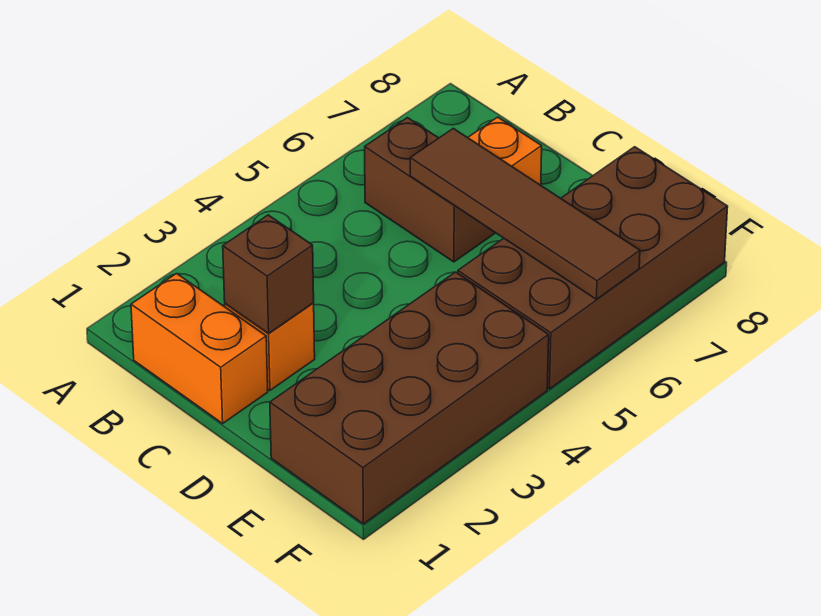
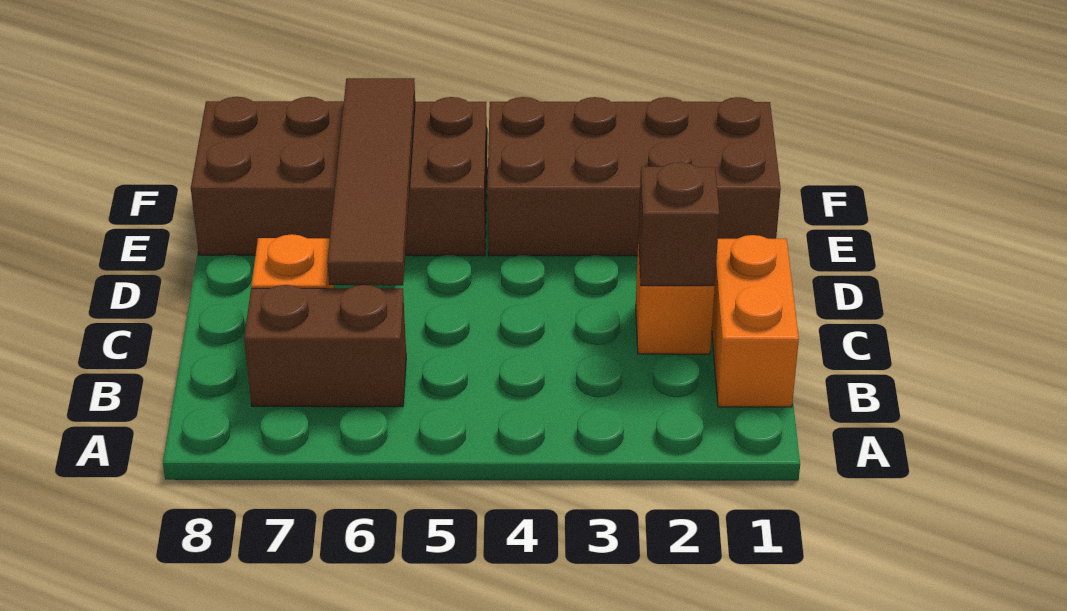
brown 1x2 brick [365,118,495,262] -> brown 1x2 brick turned to [244,285,406,407]

